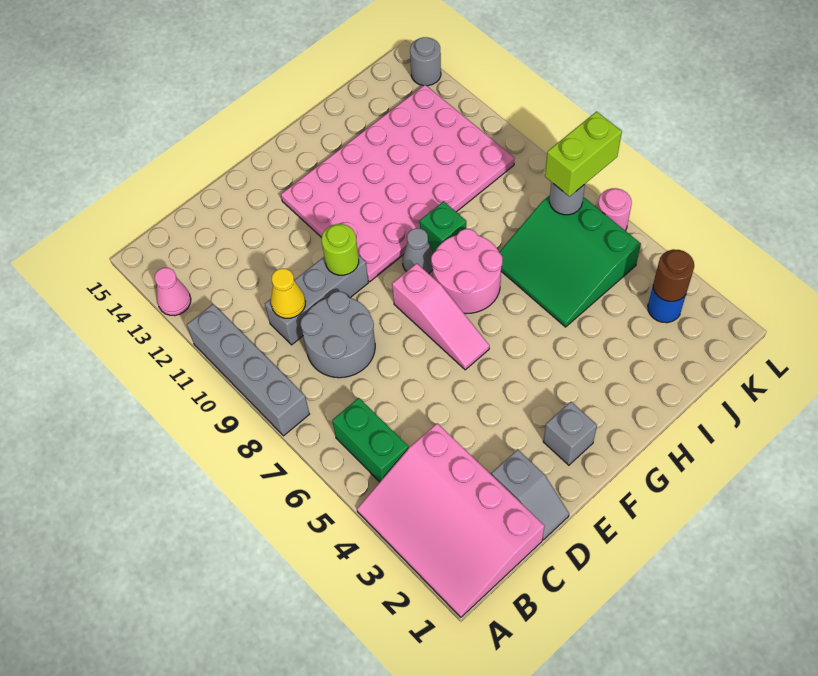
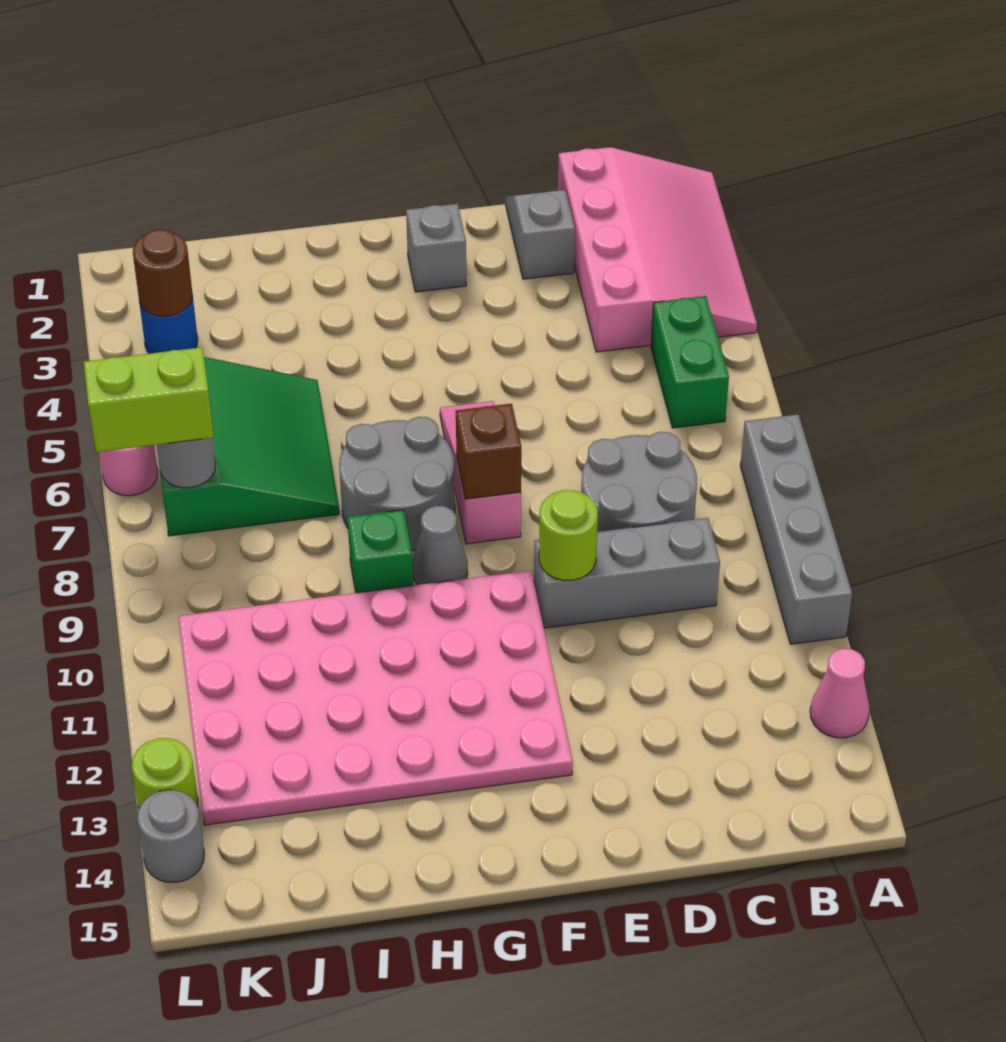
yellow 1x1 cone [271,269,306,318] -> none
none -> brown 1x1 brick [456,404,521,499]
pink 2x2 round brick [431,229,502,314] -> grey 2x2 round brick [339,417,455,551]
none -> lime 1x1 round brick [132,738,198,808]

